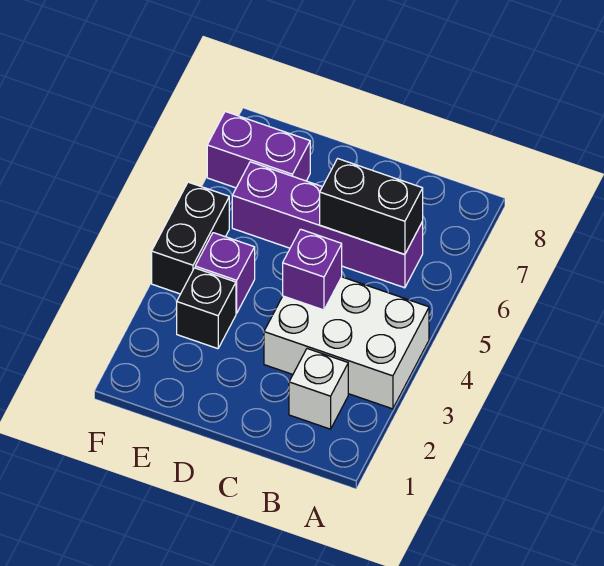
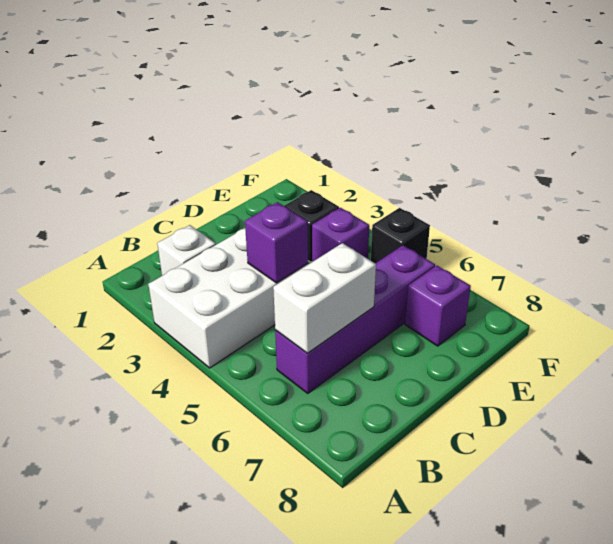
black 1x2 brick [320,159,423,254] -> white 1x2 brick [273,243,376,353]
purple 1x2 brick [207,111,310,188] -> purple 1x1 brick [405,266,471,346]
black 1x2 brick [152,182,229,294] -> black 1x1 brick [371,208,430,263]

